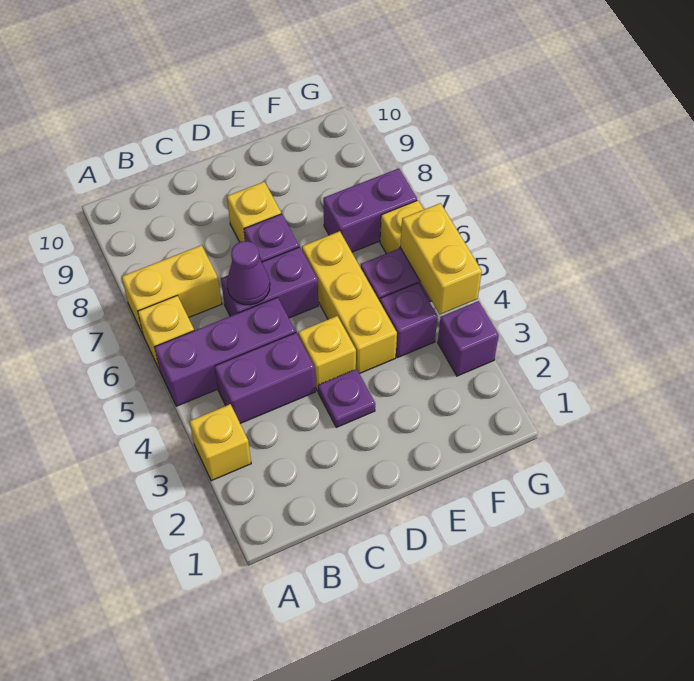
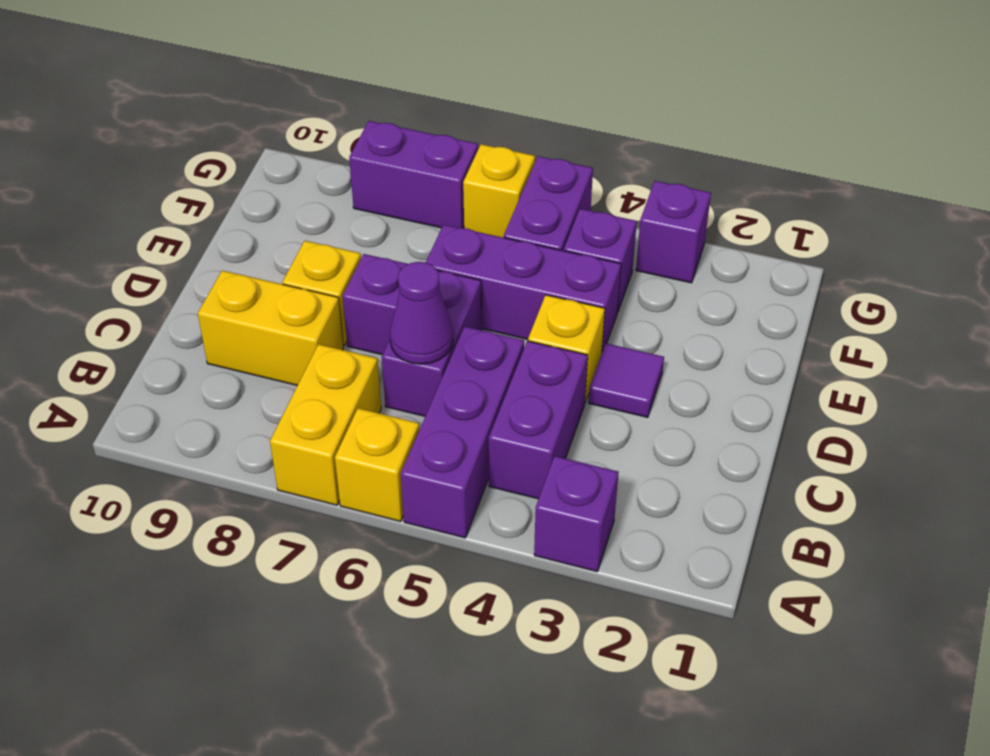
yellow 1x1 brick [189,404,251,481] -> purple 1x1 brick [534,456,619,572]
purple 1x1 plate [318,369,375,427] -> purple 1x1 tile [589,344,664,417]
yellow 1x3 brick [302,231,397,374] -> purple 1x3 brick [426,225,621,351]
purple 1x2 brick [323,168,417,252] -> purple 1x2 brick turned to [349,121,478,228]
yellow 1x2 brick [400,203,482,314] -> yellow 1x2 brick moved to [198,271,344,385]

